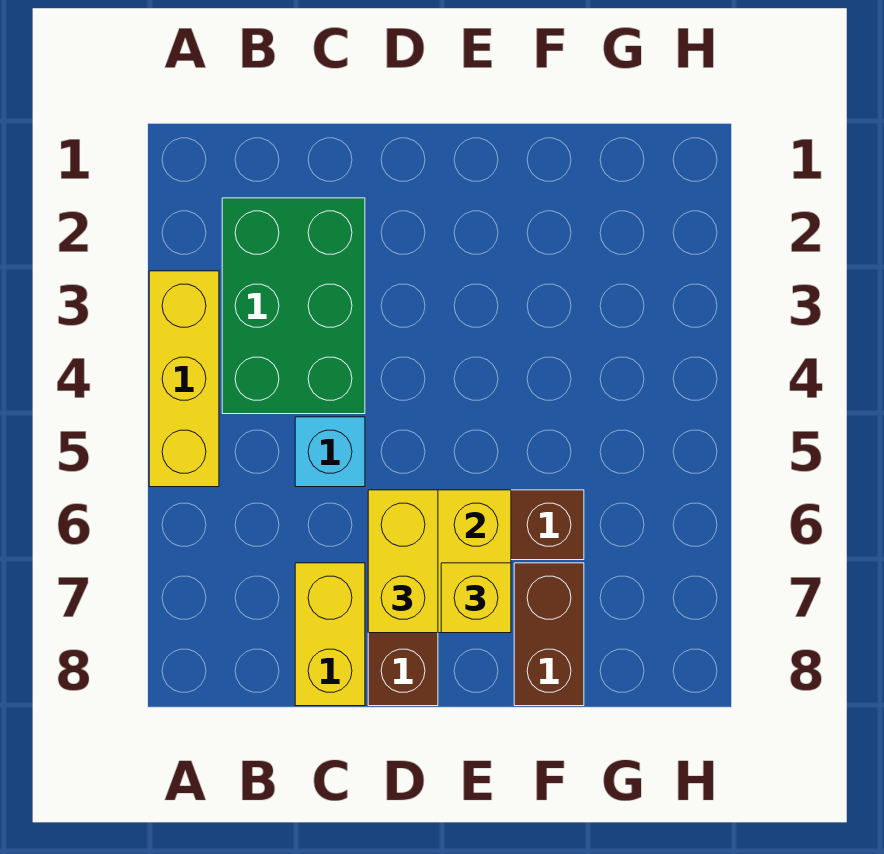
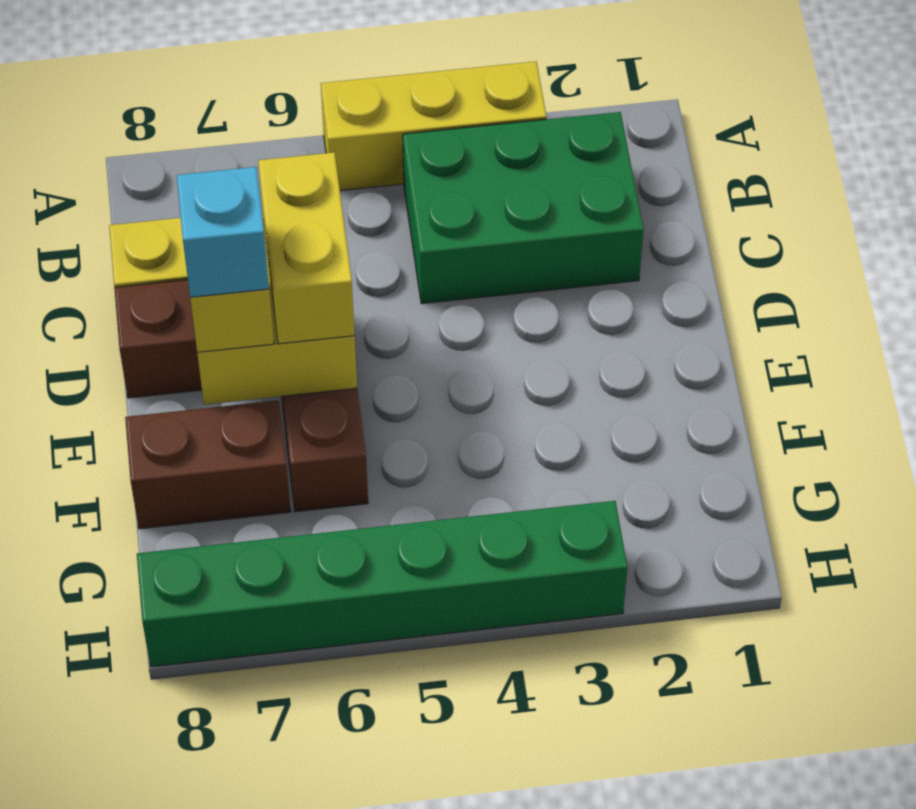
cyan 1x1 brick [295,417,365,487] -> cyan 1x1 brick moved to [176,167,269,297]
yellow 1x2 brick [368,490,438,633] -> yellow 1x2 brick turned to [258,152,355,344]
none -> green 1x6 brick [137,501,627,667]

